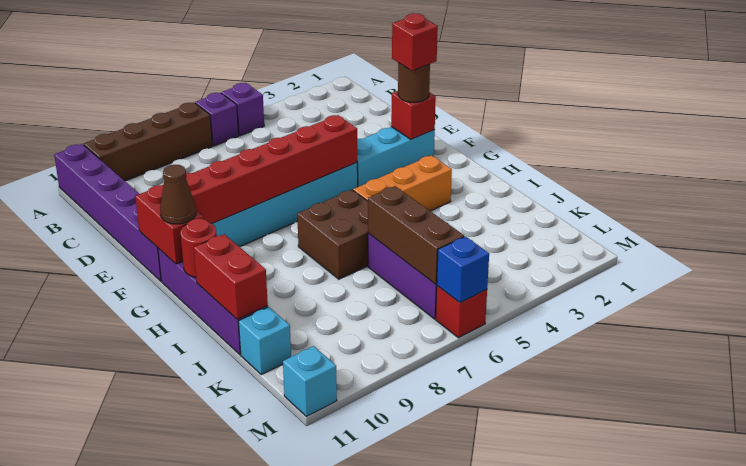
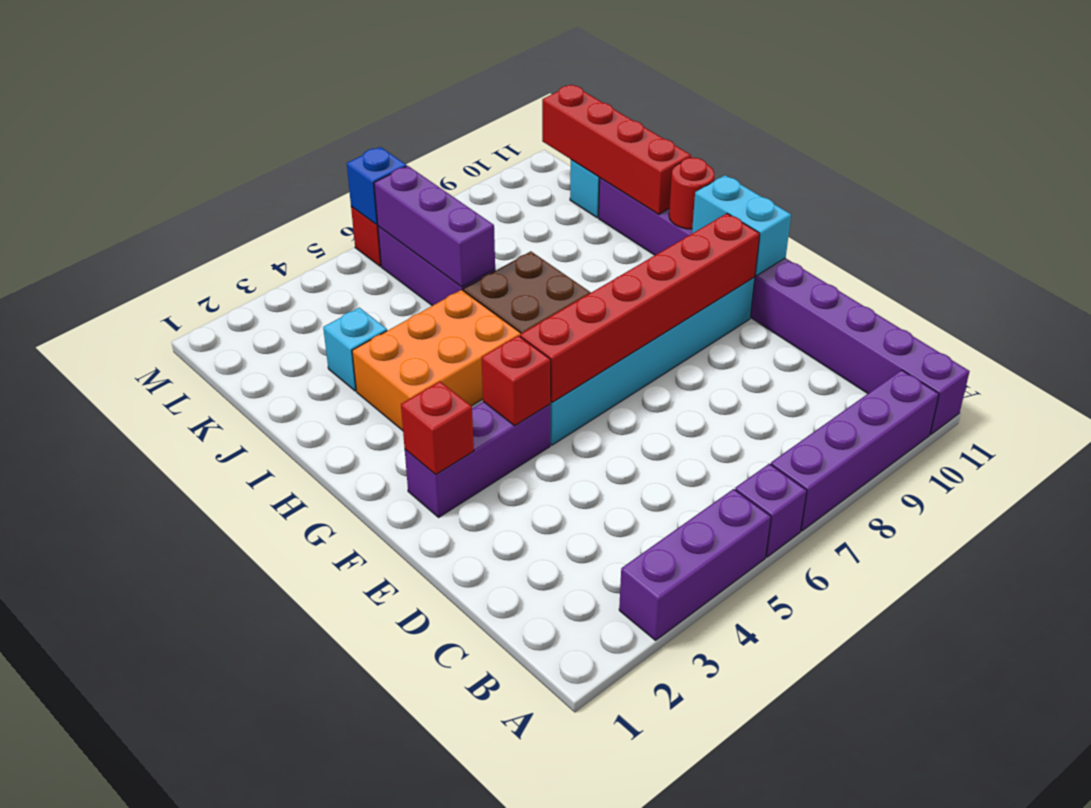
purple 1x1 brick [222,83,264,136] -> purple 1x3 brick [619,489,771,640]
brown 1x4 brick [84,102,212,181] -> purple 1x4 brick [771,370,939,531]
cyan 1x3 brick [357,127,435,187] -> purple 1x3 brick [405,402,550,517]
brown 1x1 round brick [398,63,430,103] -> none
red 1x1 brick [392,13,438,71] -> red 1x1 brick moved to [482,335,551,426]
red 1x2 brick [135,185,203,264] -> cyan 1x2 brick [692,175,791,276]
brown 1x1 cone [160,165,196,224] -> none
orange 1x3 brick [353,155,452,211] -> orange 2x3 brick [352,290,521,431]
red 1x2 brick [194,234,268,320] -> red 1x4 brick [542,85,691,214]
brown 1x3 brick [368,186,464,284] -> purple 1x3 brick [374,166,495,287]
cyan 1x1 brick [283,346,337,416] -> cyan 1x1 brick moved to [323,308,387,391]

